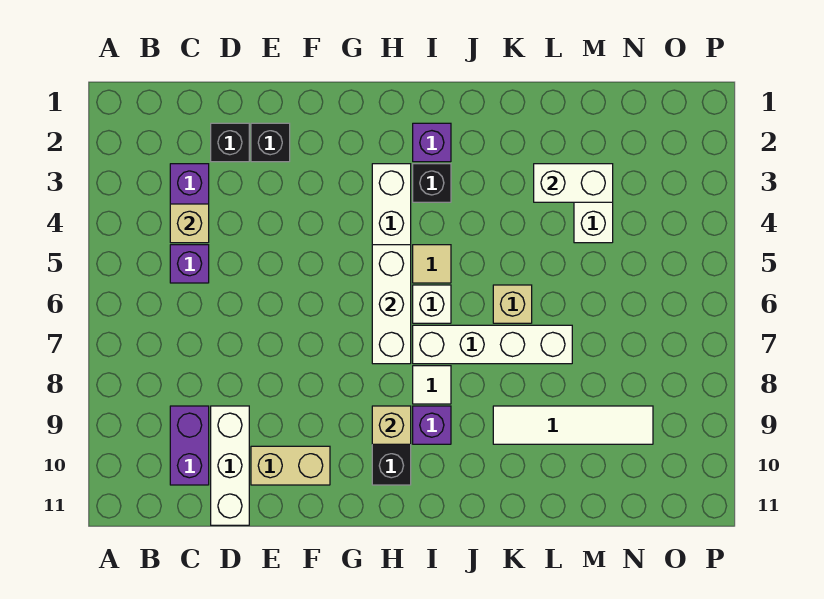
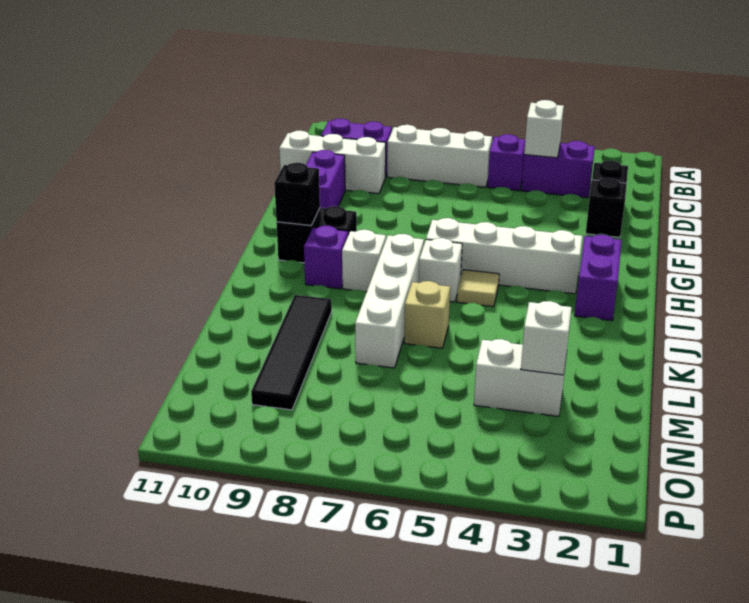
tan 1x1 brick [170,204,209,243] -> white 1x1 brick [524,100,564,158]
tan 1x2 brick [251,446,330,485] -> purple 1x2 brick [306,150,345,208]
white 1x3 brick [372,245,411,364] -> white 1x3 brick moved to [387,125,492,187]
tan 1x1 brick [372,406,411,444] -> none
purple 1x1 brick [413,123,451,162] -> purple 1x2 brick [575,234,622,320]
black 1x1 brick [413,164,451,202] -> black 1x1 brick moved to [274,163,320,225]
white 1x1 tile [413,366,451,404] -> white 1x1 brick [342,230,386,292]
white 1x4 tile [493,406,653,444] -> black 1x4 tile [251,295,332,410]
white 1x2 brick [534,164,613,202] -> white 1x1 brick [521,301,572,375]

